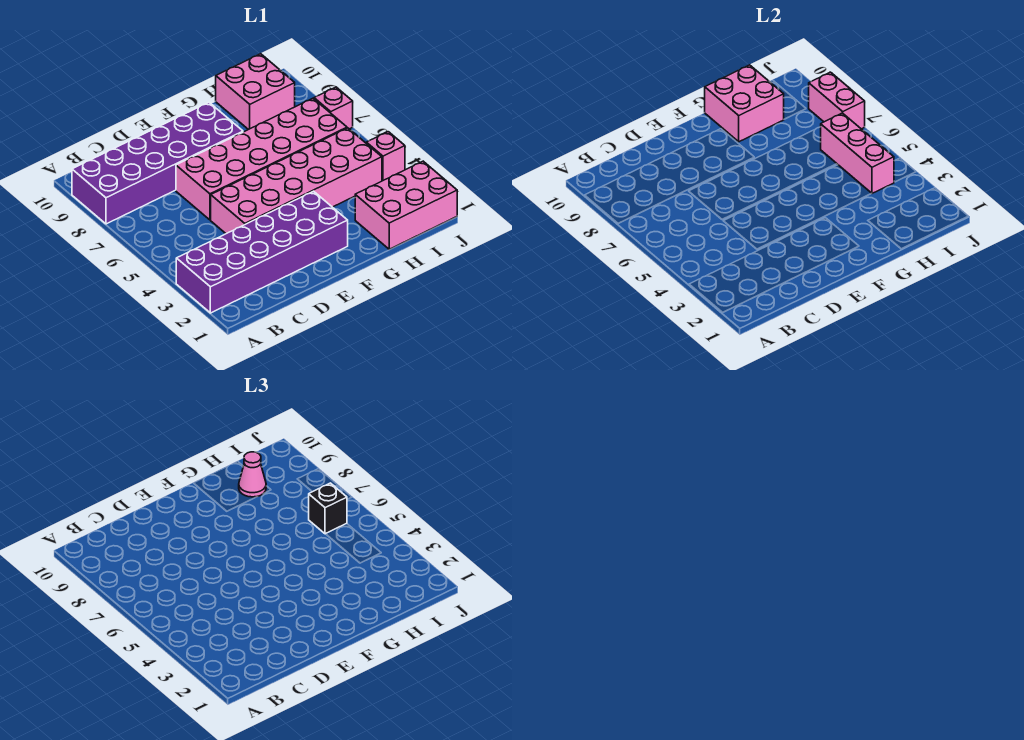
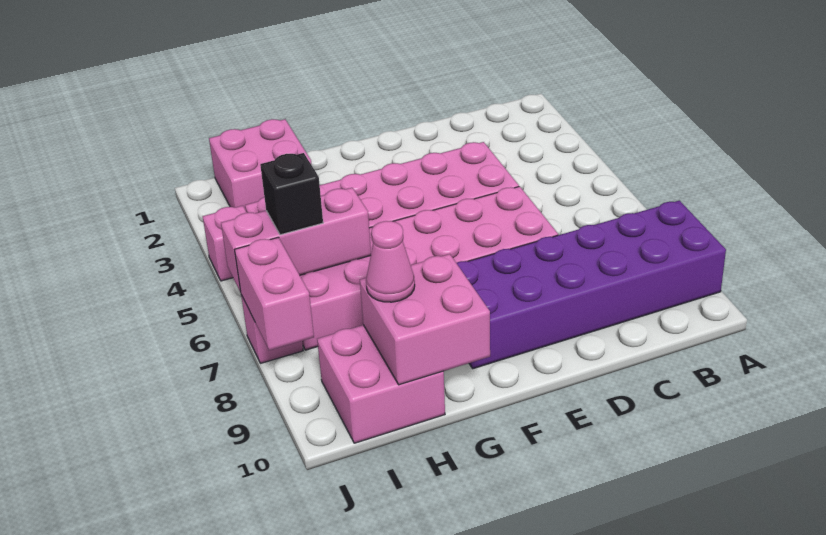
purple 2x6 brick [176,191,348,313] -> none
pink 2x3 brick [355,161,457,249] -> pink 2x2 brick [209,119,311,210]
pink 1x3 brick [821,113,894,193] -> pink 1x3 brick turned to [221,188,371,292]

